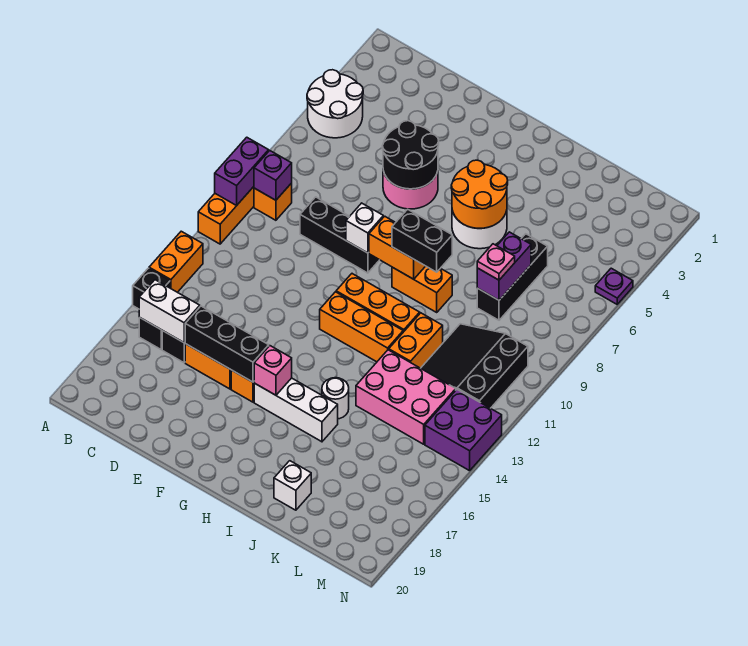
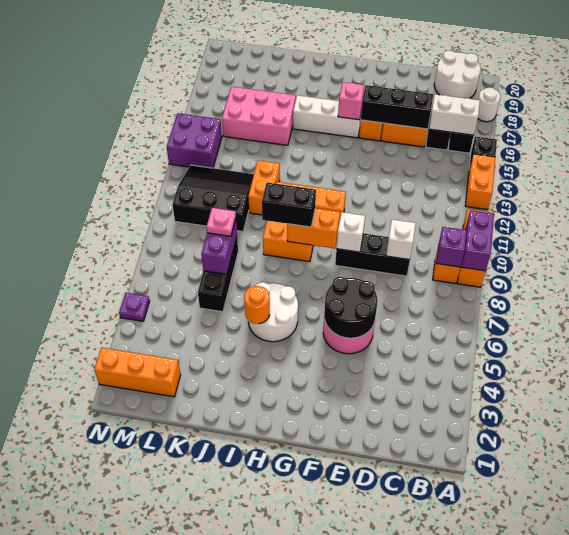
white 2x2 round brick [307,70,363,138] -> white 2x2 round brick moved to [434,51,481,98]
orange 1x3 brick [320,292,403,362] -> orange 1x3 brick moved to [94,348,181,397]
orange 2x2 round brick [451,160,508,228] -> orange 1x1 round brick [244,286,270,324]
white 1x1 round brick [322,378,349,419] -> white 1x1 round brick moved to [478,88,501,122]
pink 2x3 brick [356,350,456,444] -> pink 2x3 brick moved to [222,87,296,145]
white 1x1 brick [274,461,311,510] -> white 1x1 brick moved to [386,219,416,260]
black 3x3 slope [421,324,528,408] -> black 3x3 slope turned to [172,165,254,232]

